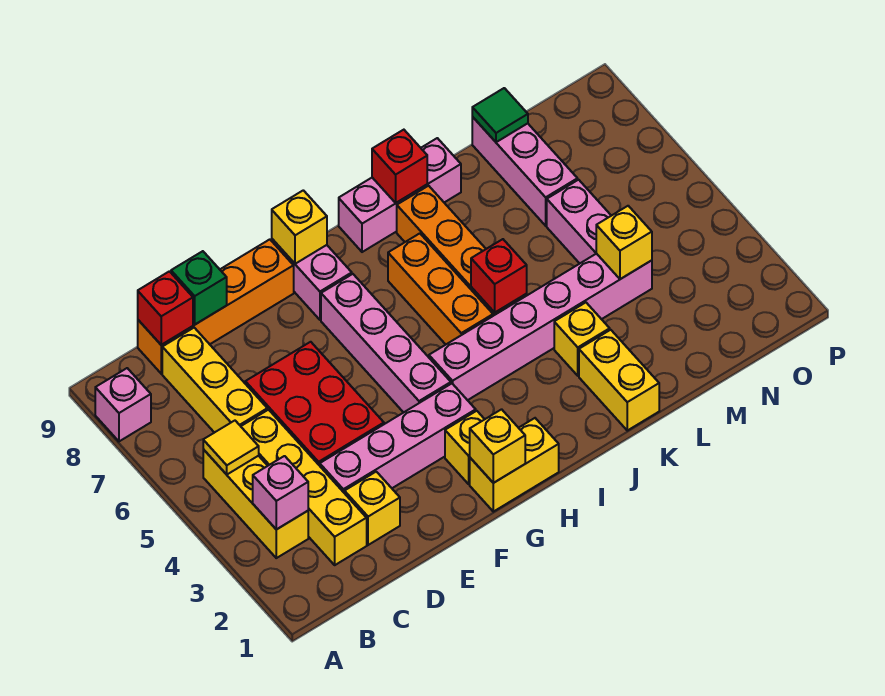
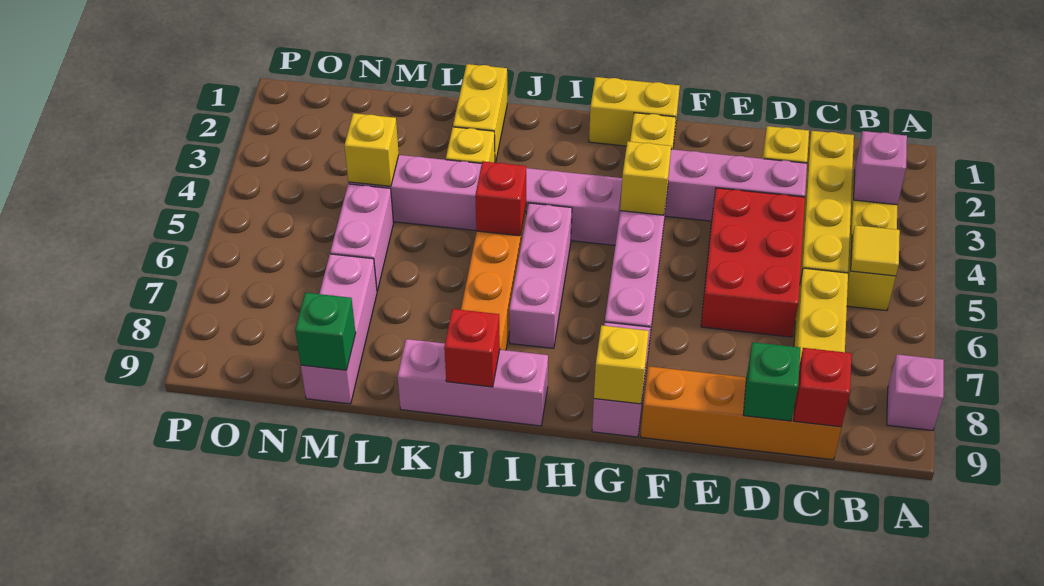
yellow 1x1 brick [470,409,525,483] -> yellow 1x1 brick moved to [620,141,671,215]
orange 1x3 brick [388,233,493,344] -> pink 1x3 brick [509,203,572,348]
green 1x1 tile [472,88,528,142] -> green 1x1 brick [295,293,356,370]

